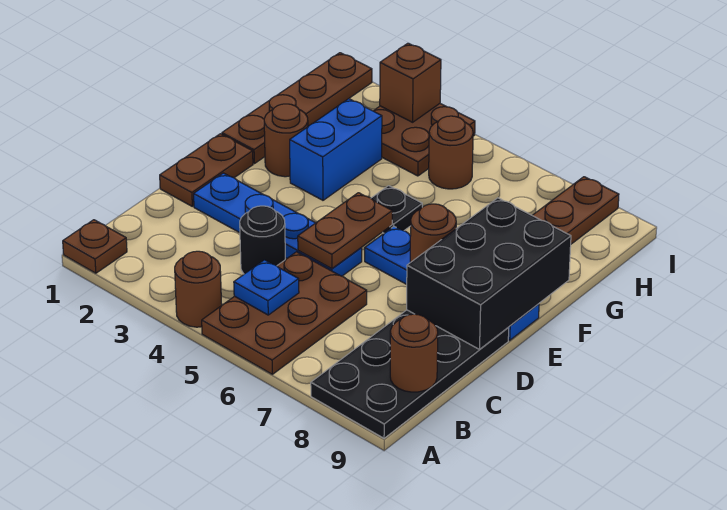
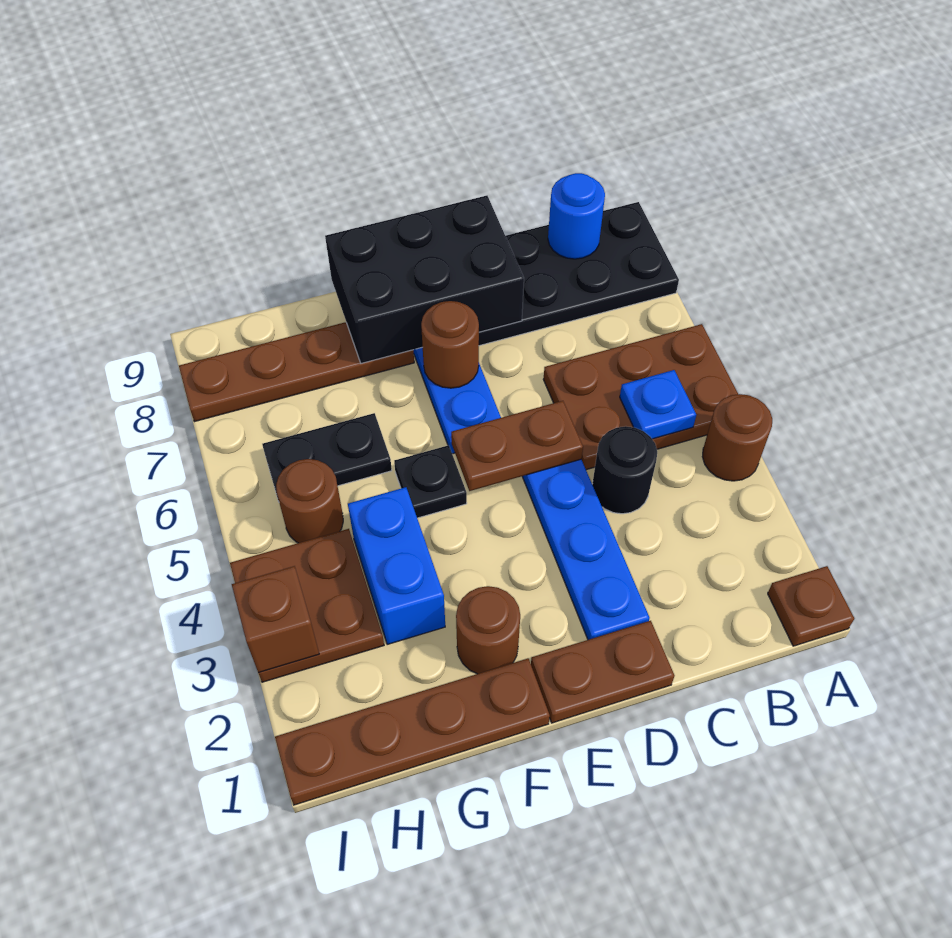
brown 1x1 round brick [390,314,438,392] -> blue 1x1 round brick [548,173,605,259]
blue 1x2 brick [290,99,382,200] -> blue 1x2 brick turned to [348,487,445,645]
none -> black 1x2 plate [262,413,392,502]

